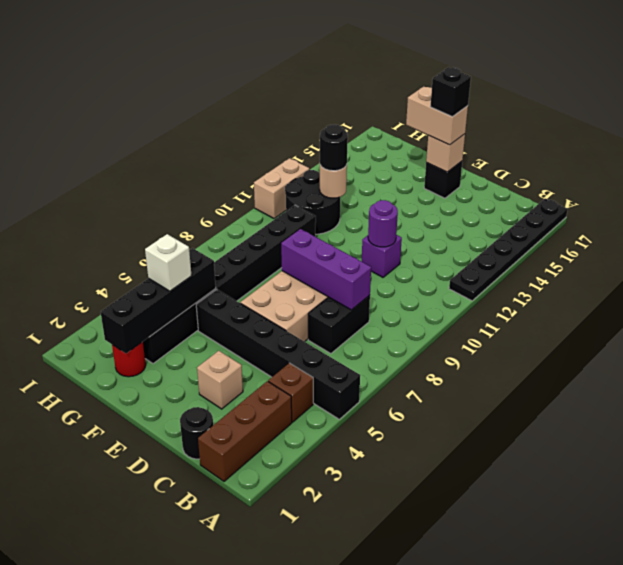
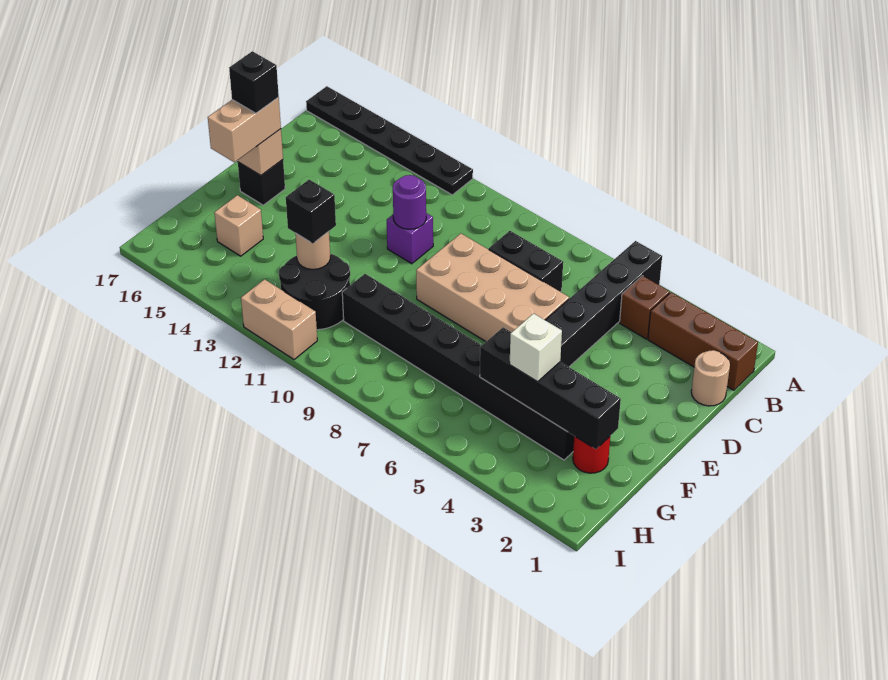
black 1x1 round brick [180,407,213,459] -> tan 1x1 round brick [691,350,730,406]
purple 1x3 brick [281,229,371,310] -> none
tan 1x1 brick [197,351,243,409] -> tan 1x1 brick moved to [214,195,263,256]
black 1x1 round brick [320,125,348,171] -> black 1x1 brick [286,180,336,243]

